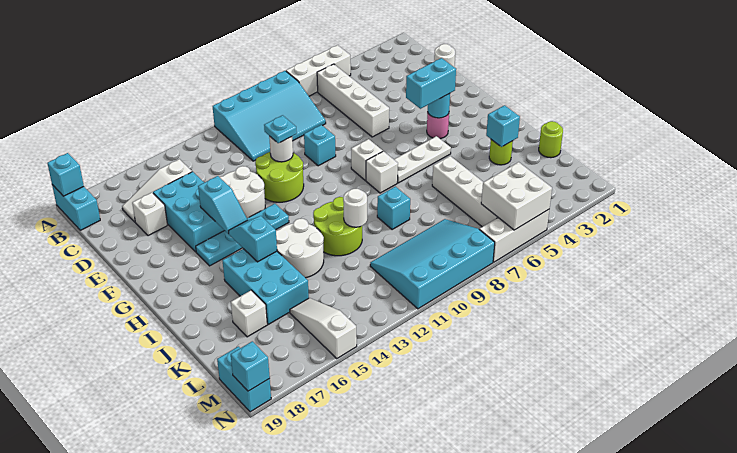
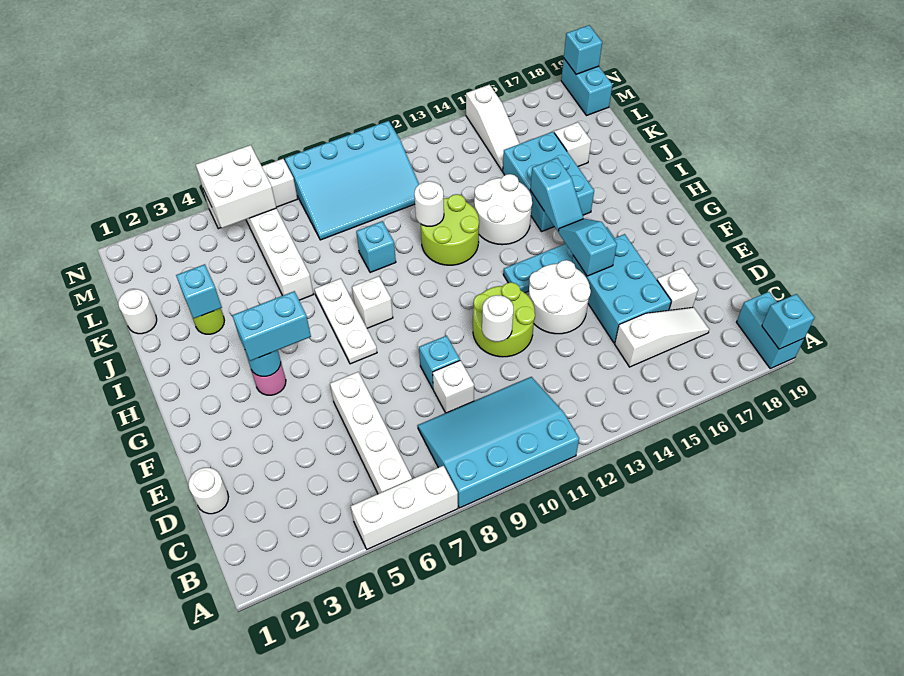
cyan 1x1 plate [264,115,297,143] -> none
white 1x1 brick [351,139,383,180] -> white 1x1 brick moved to [433,360,474,413]
white 1x3 plate [394,136,451,183] -> white 1x3 plate turned to [314,278,377,364]
lime 1x1 round brick [539,121,563,158] -> white 1x1 round brick [118,289,157,334]

